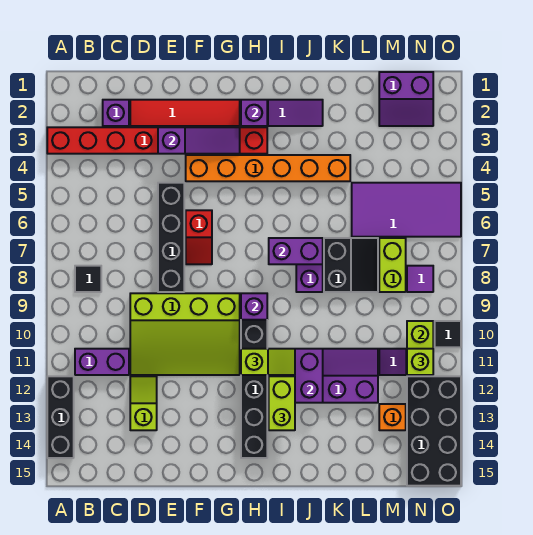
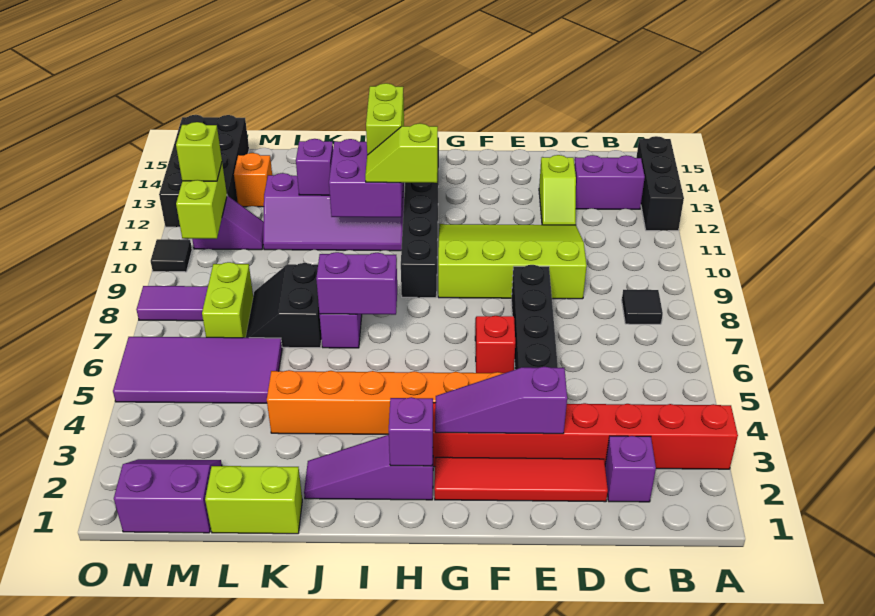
purple 1x2 brick [75,349,129,375] -> purple 1x2 brick moved to [574,155,645,209]
purple 1x1 brick [241,293,267,320] -> purple 1x1 brick moved to [296,139,333,195]
none -> lime 1x2 brick [205,466,302,534]
purple 1x1 tile [407,266,433,292] -> purple 1x2 tile [136,286,208,321]

